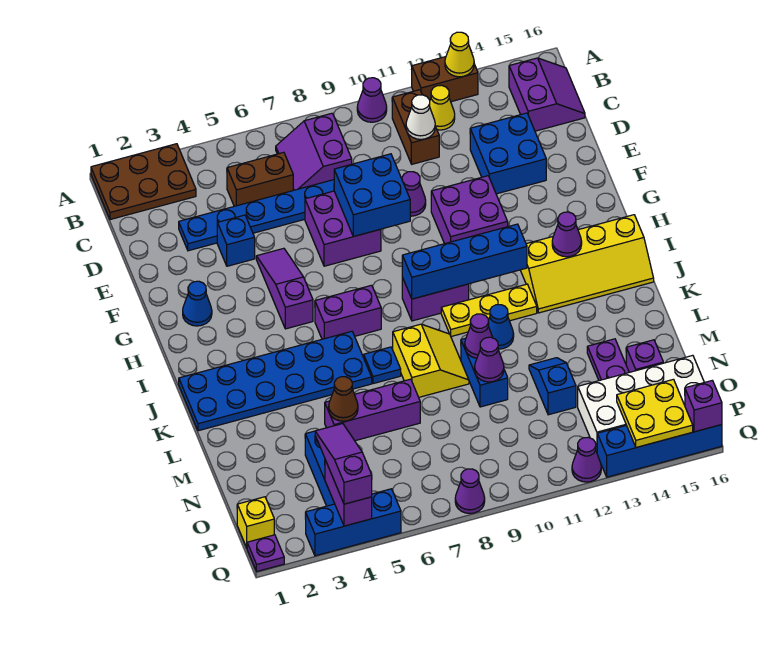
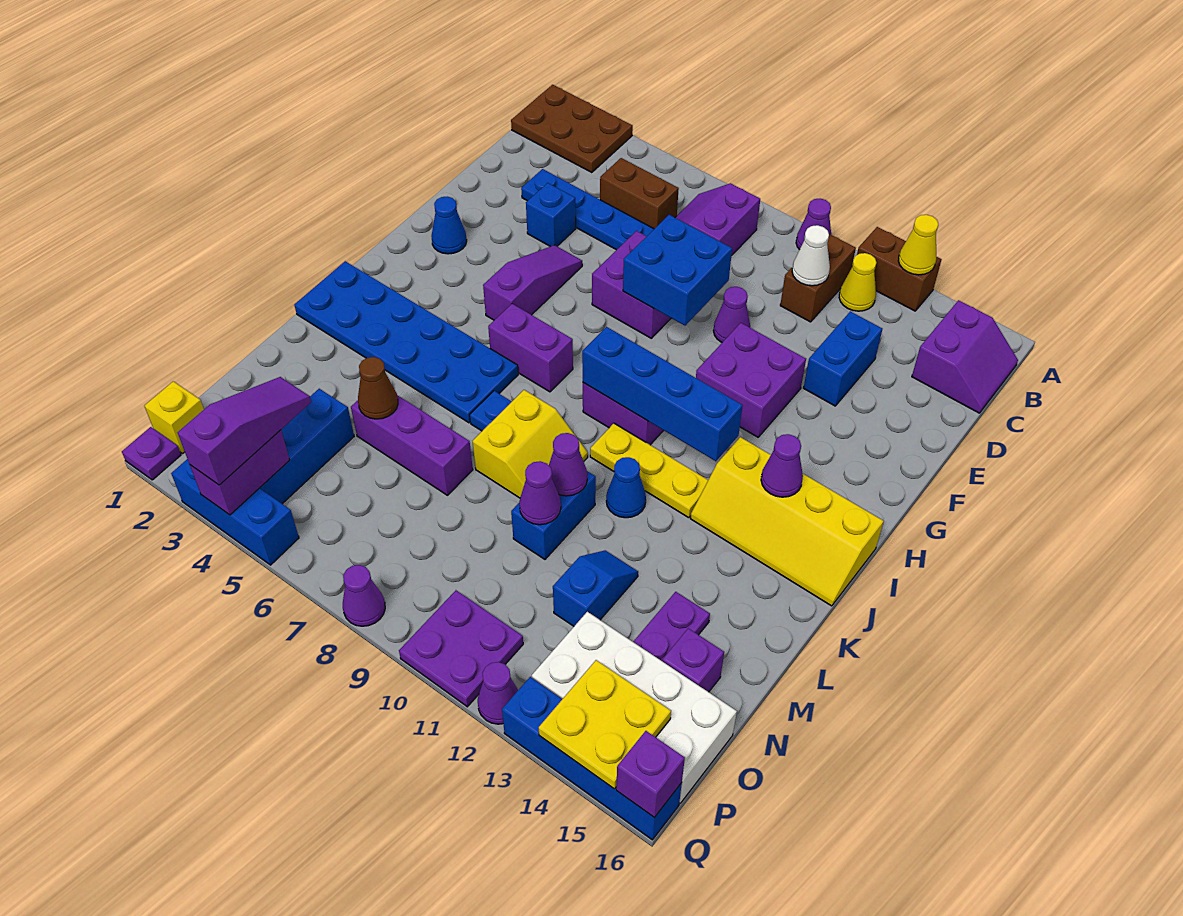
blue 2x2 brick [470,113,546,194] -> blue 1x2 brick [804,311,882,406]
none -> purple 2x2 plate [399,590,523,707]

